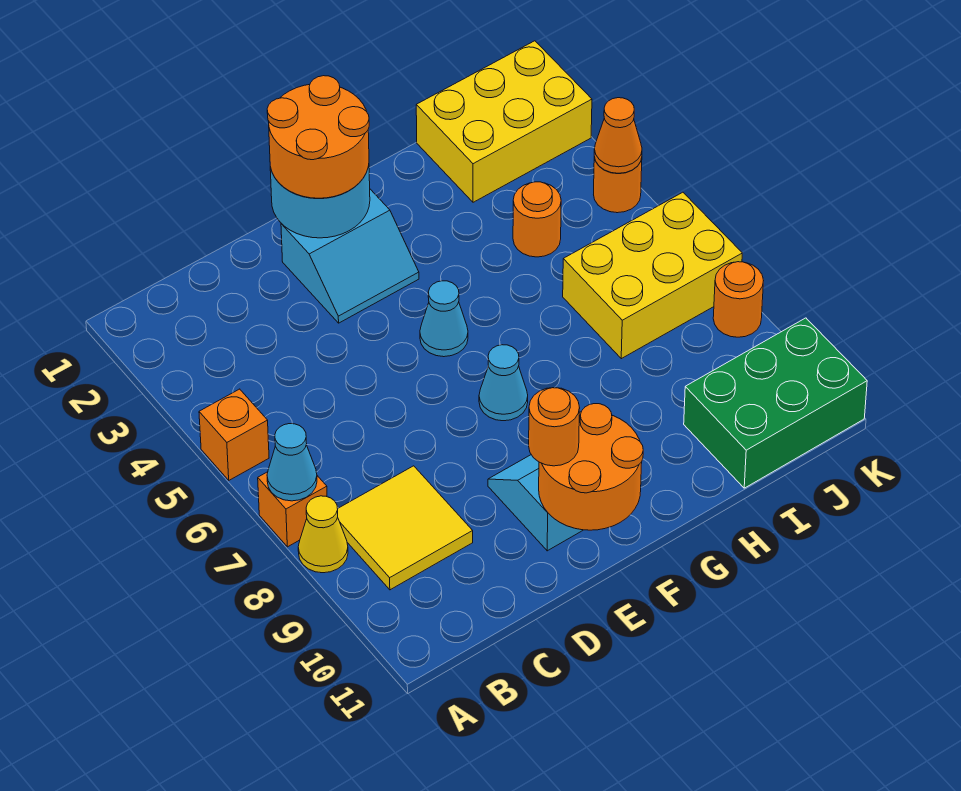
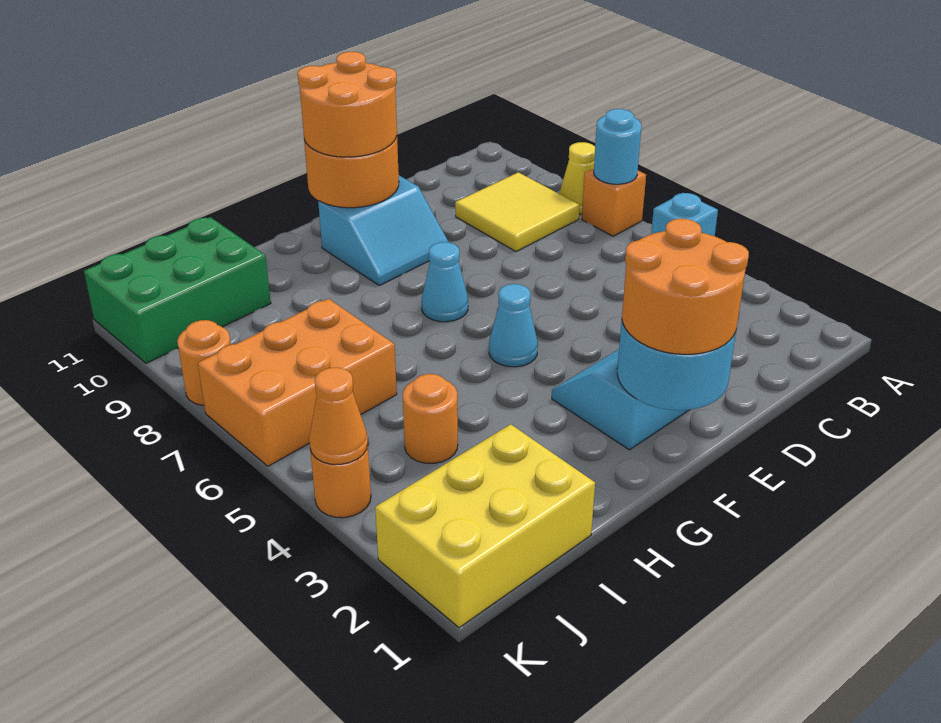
orange 1x1 brick [199,389,269,480] -> cyan 1x1 brick [651,193,718,236]
cyan 1x1 cone [267,424,317,501] -> cyan 1x1 round brick [594,109,641,184]
orange 1x1 round brick [529,388,580,466] -> orange 2x2 round brick [298,52,397,157]
yellow 2x3 brick [563,192,742,359] -> orange 2x3 brick [198,299,397,466]

